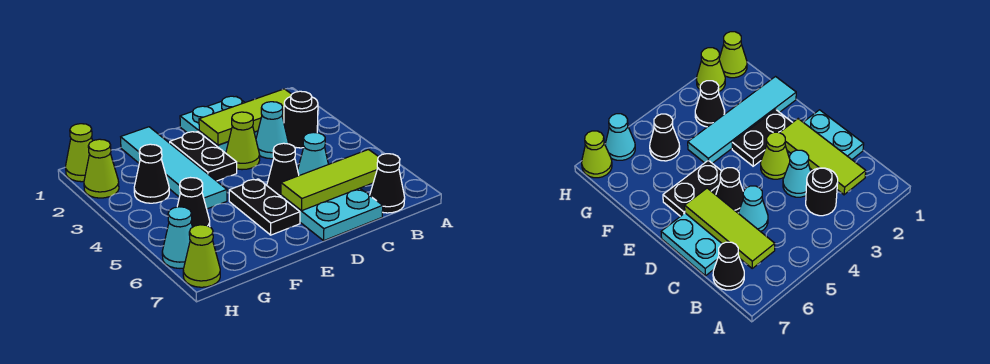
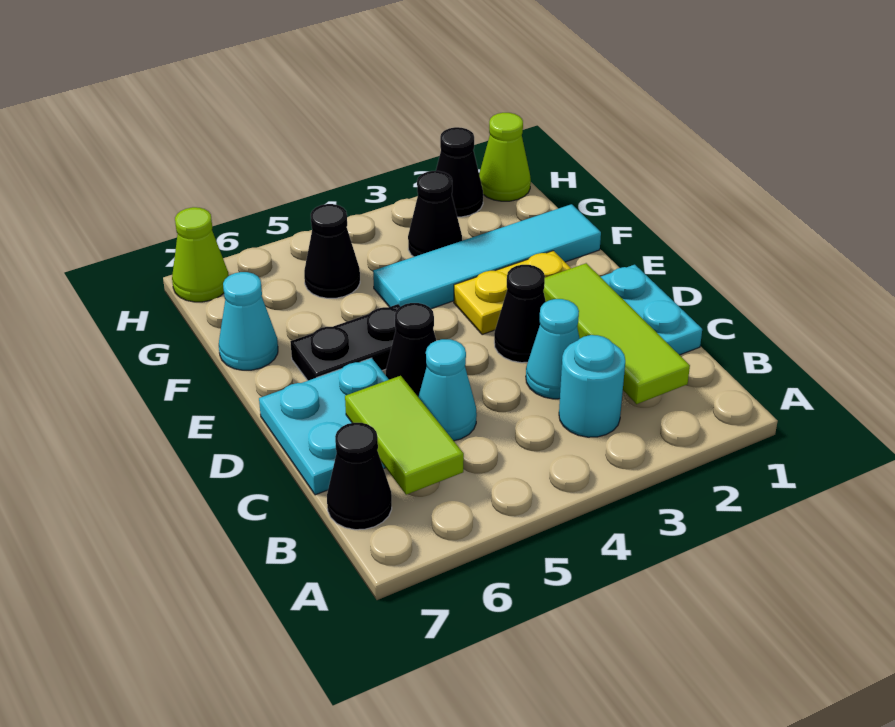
black 1x1 round brick [284,91,318,148] -> cyan 1x1 round brick [559,335,625,437]
lime 1x3 tile [281,150,378,210] -> lime 1x2 tile [345,376,464,495]
lime 1x1 cone [226,112,260,170] -> black 1x1 cone [494,265,546,363]
black 1x2 plate [170,132,237,181] -> yellow 1x2 plate [454,251,571,335]
lime 1x1 cone [84,139,119,198] -> black 1x1 cone [436,127,483,217]
cyan 1x1 cone [162,207,192,268] -> cyan 1x1 cone moved to [219,272,278,370]

